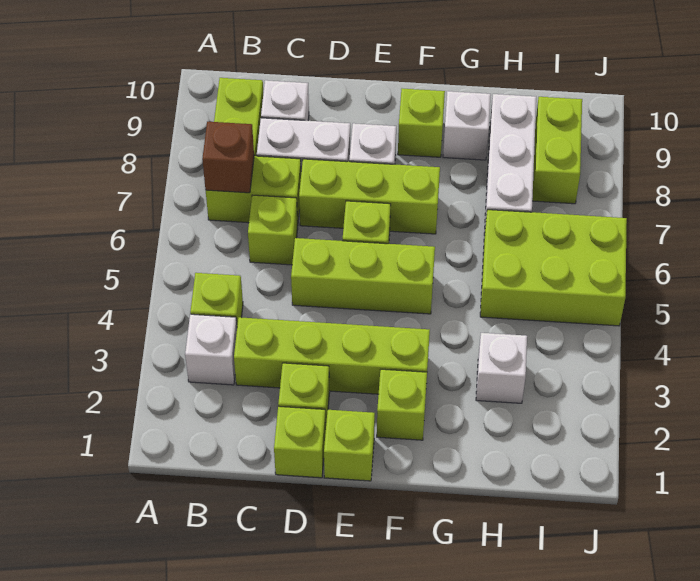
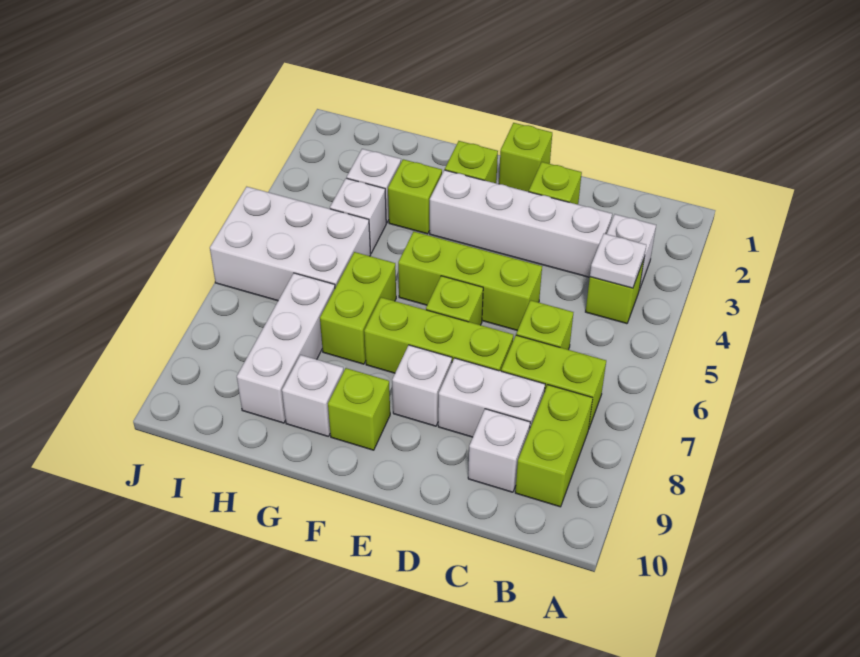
none -> white 1x1 plate [590,234,646,288]
brown 1x1 brick [202,122,254,193] -> none
lime 1x4 brick [234,317,430,394] -> white 1x4 brick [430,170,612,277]
lime 1x1 brick [274,406,326,478] -> lime 1x1 brick moved to [388,159,442,234]
none -> white 1x1 brick [330,178,386,253]
lime 2x3 brick [480,210,627,326] -> white 2x3 brick [210,187,371,301]
lime 1x2 brick [532,97,582,204] -> lime 1x2 brick moved to [320,252,396,364]

